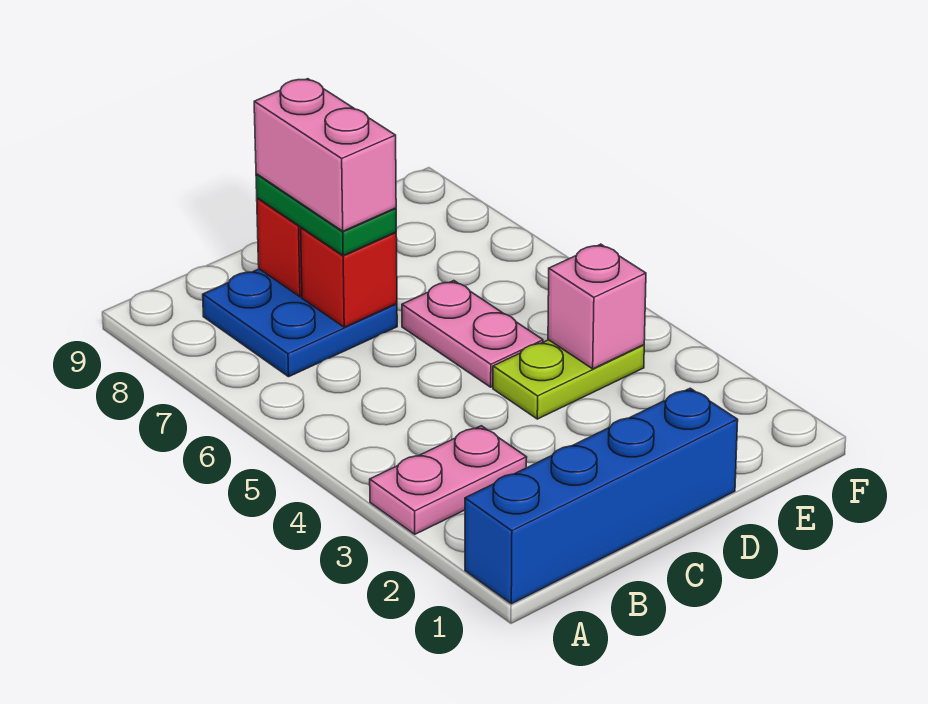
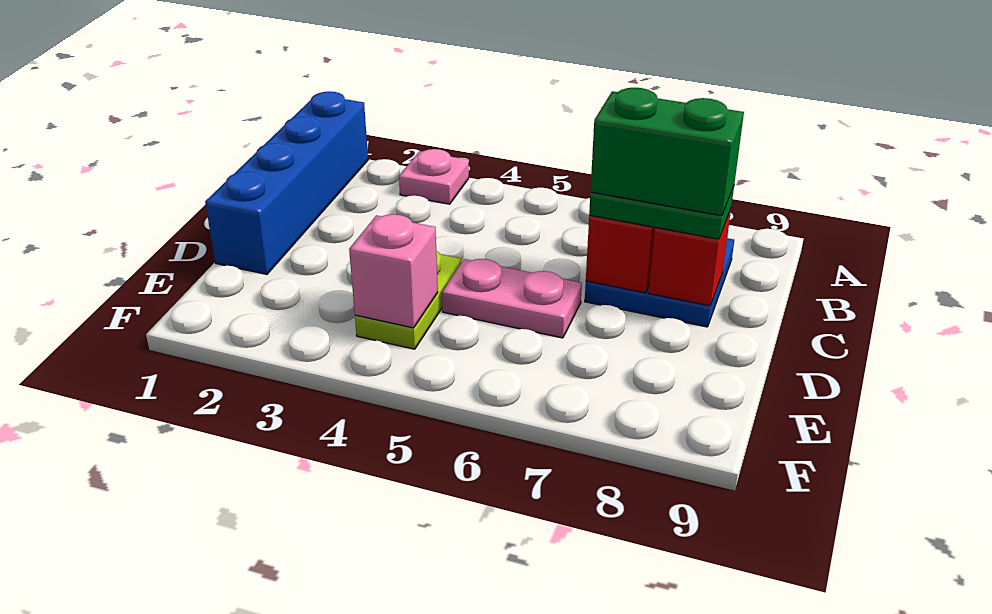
pink 1x2 plate [370,426,527,534] -> pink 1x1 plate [399,149,469,204]
pink 1x2 brick [254,79,396,231] -> green 1x2 brick [590,88,744,216]

